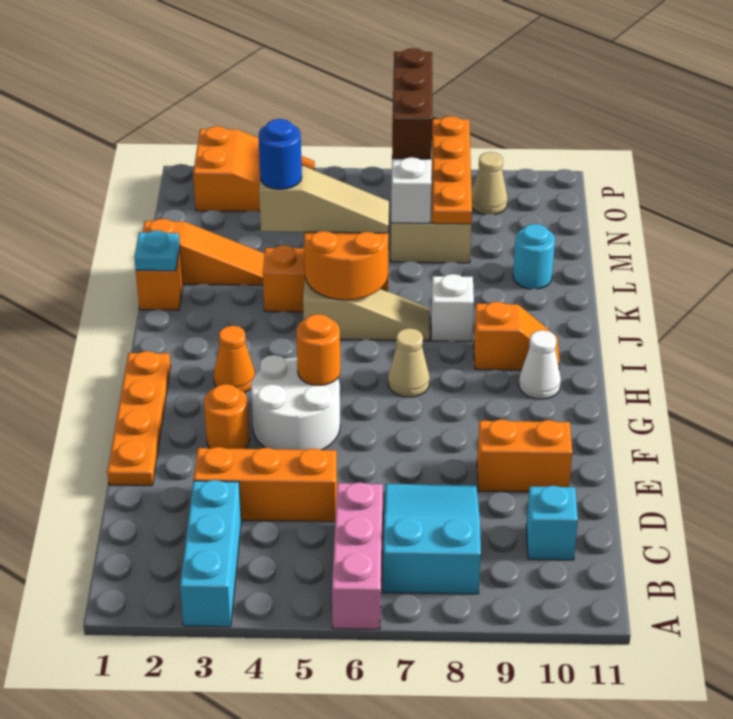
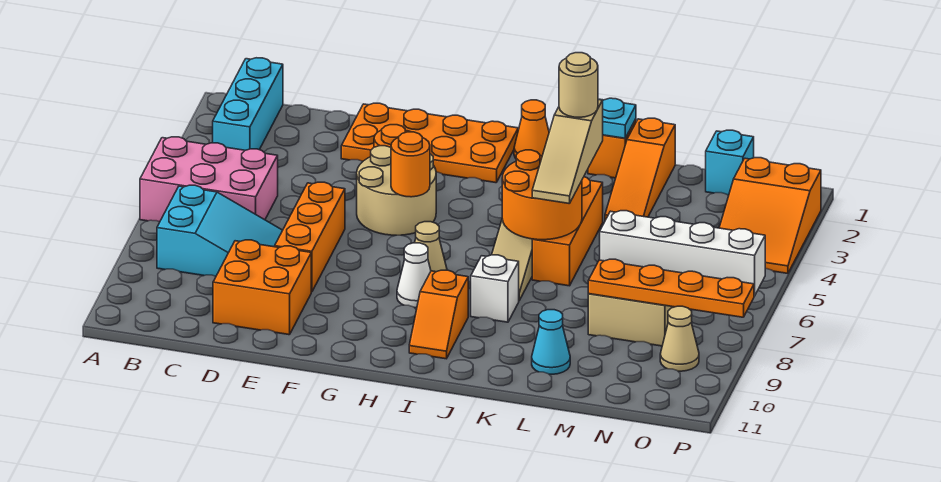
cyan 1x3 brick [180,480,241,627] -> cyan 1x3 brick turned to [213,58,283,150]
pink 1x3 brick [332,482,383,629] -> pink 2x3 brick [140,137,278,222]
cyan 1x1 brick [526,486,578,560] -> cyan 1x1 brick moved to [706,130,754,195]
orange 1x3 brick [194,447,337,522] -> orange 1x3 brick moved to [275,182,345,292]
orange 1x4 plate [107,351,171,486] -> orange 2x4 plate [341,103,518,183]
orange 1x2 brick [477,419,572,492] -> orange 2x2 brick [213,240,311,335]
white 2x2 round brick [251,355,340,450] -> tan 2x2 round brick [357,146,436,235]
orange 1x1 cone [214,326,255,392] -> orange 1x1 cone moved to [514,100,549,158]
white 1x1 cone [519,330,561,399] -> white 1x1 cone moved to [397,243,431,308]
blue 1x1 round brick [259,119,302,189] -> tan 1x1 round brick [559,53,598,117]
cyan 1x1 round brick [513,224,555,289] -> cyan 1x1 cone [532,310,570,374]
brown 1x3 brick [392,48,432,159] -> none

